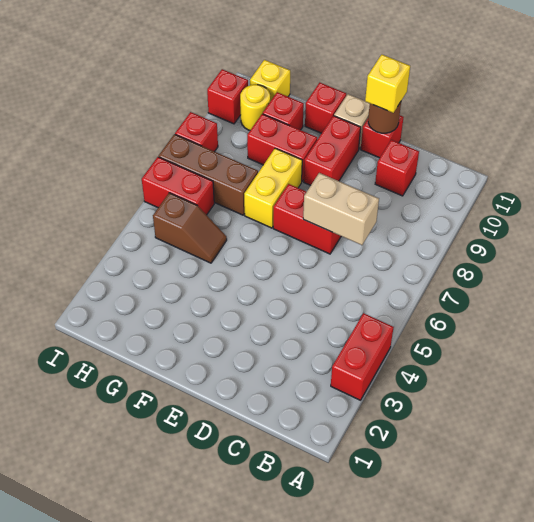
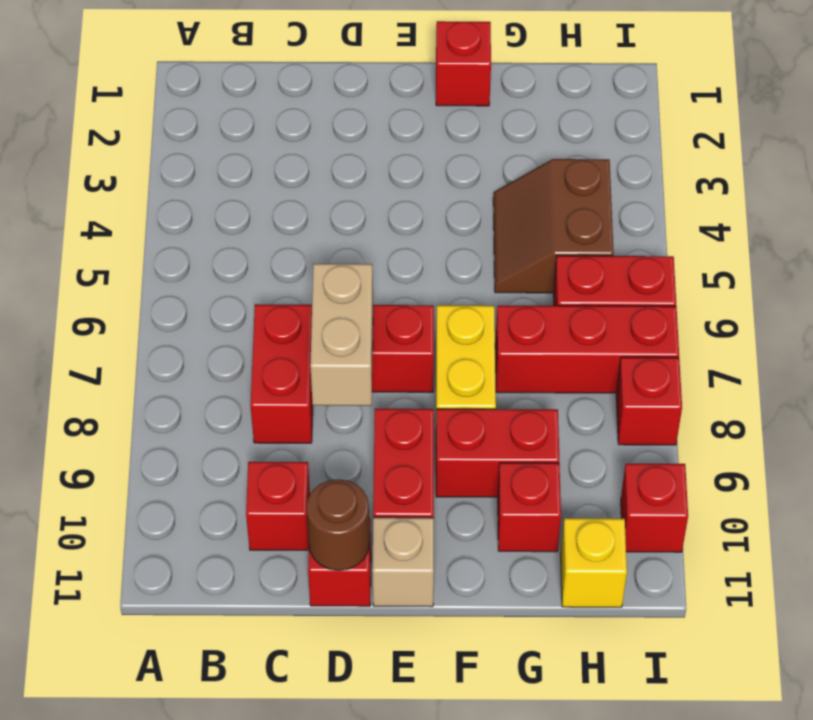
red 1x2 brick [331,313,394,400] -> red 1x2 brick moved to [251,304,313,443]
tan 1x2 brick [303,173,379,245] -> tan 1x2 brick turned to [310,264,373,406]
yellow 1x1 brick [365,55,410,113] -> none
red 1x1 brick [305,83,346,133] -> red 1x1 brick moved to [436,21,491,106]
brown 1x2 slope [153,193,227,263] -> brown 2x2 slope [493,159,614,293]
brown 1x3 brick [159,134,258,215] -> red 1x3 brick [495,306,679,393]
yellow 1x1 round brick [240,85,270,130] -> none

